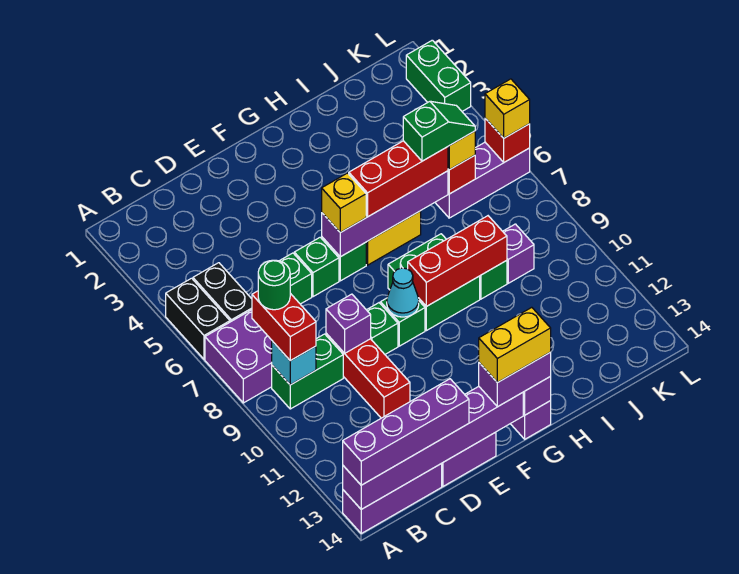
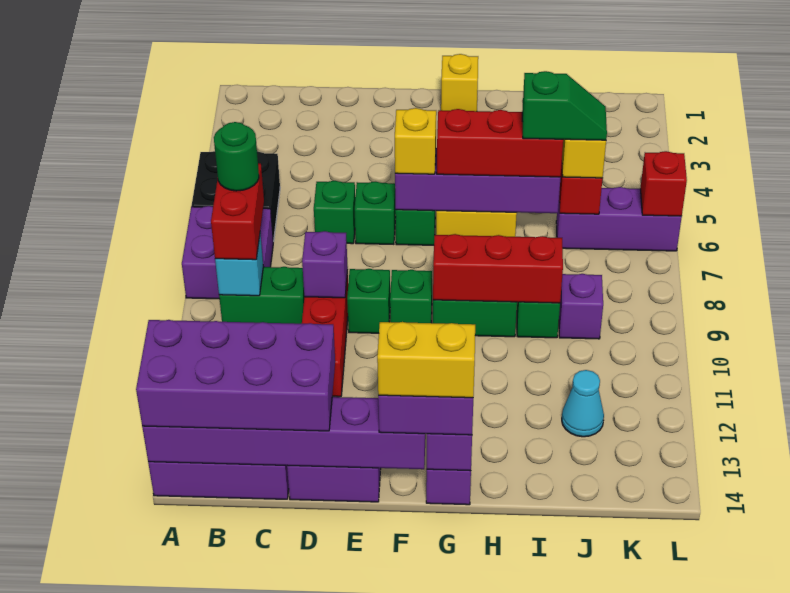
purple 1x4 brick [343,379,469,485] -> purple 2x4 brick [136,320,335,431]
cyan 1x1 cone [387,268,419,317] -> cyan 1x1 cone moved to [562,370,604,437]
green 1x2 brick [406,40,471,111] -> none
yellow 1x1 brick [485,79,530,138] -> yellow 1x1 brick moved to [441,54,478,111]

